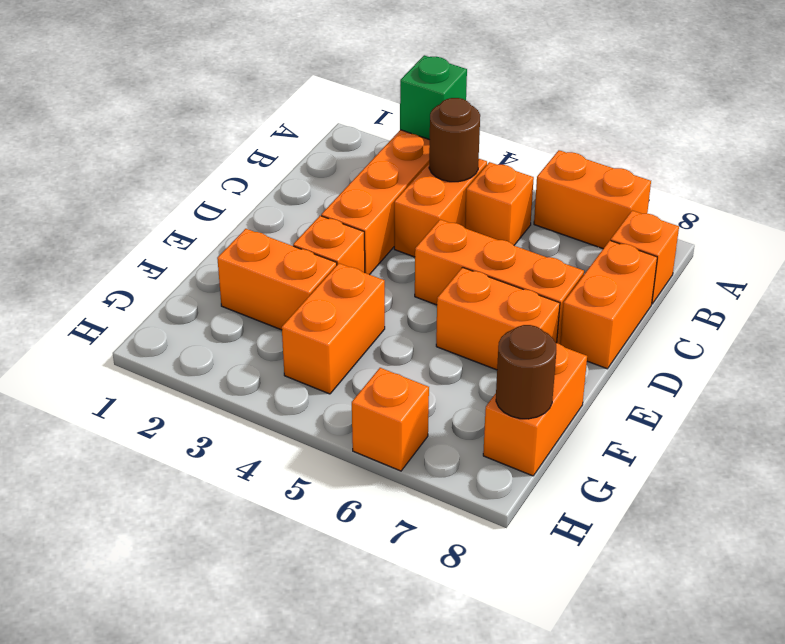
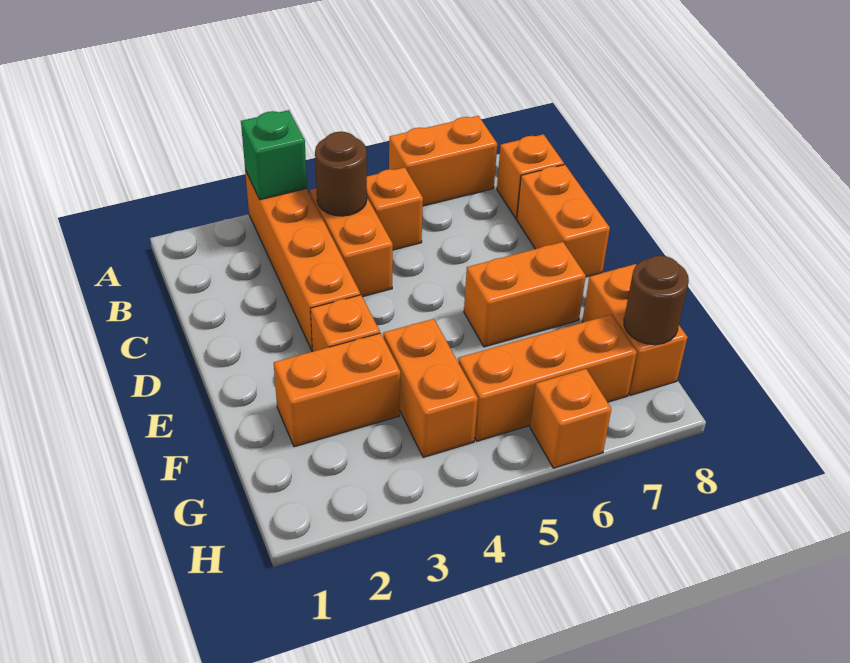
orange 1x3 brick [415,220,584,344] -> orange 1x3 brick moved to [458,315,637,441]

